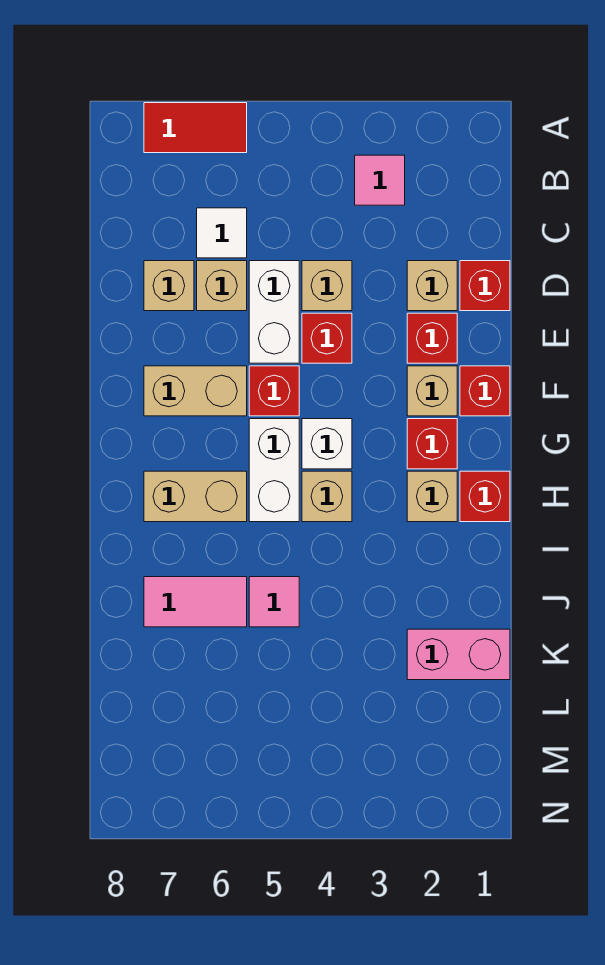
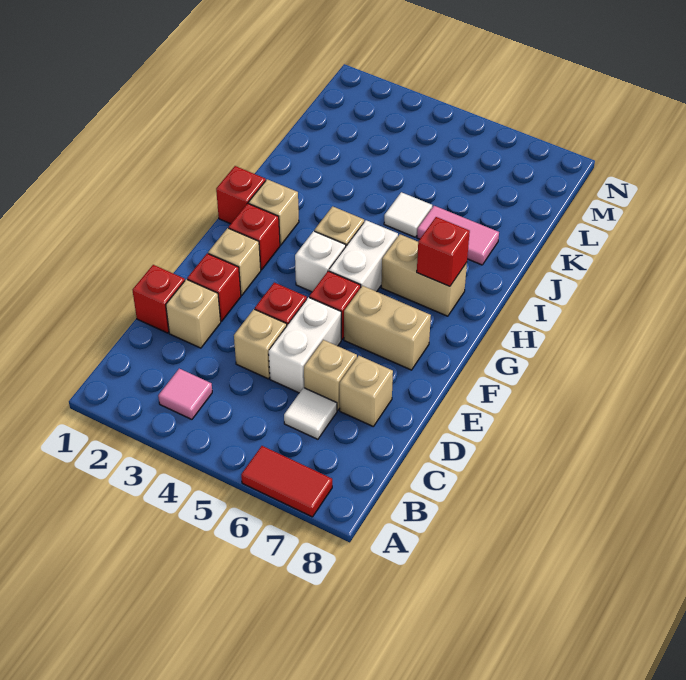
red 1x1 brick [460,366,510,416] -> red 1x1 brick moved to [417,217,470,286]
pink 1x1 tile [249,577,299,627] -> white 1x1 tile [384,192,432,237]
pink 1x2 brick [407,629,510,680] -> none

